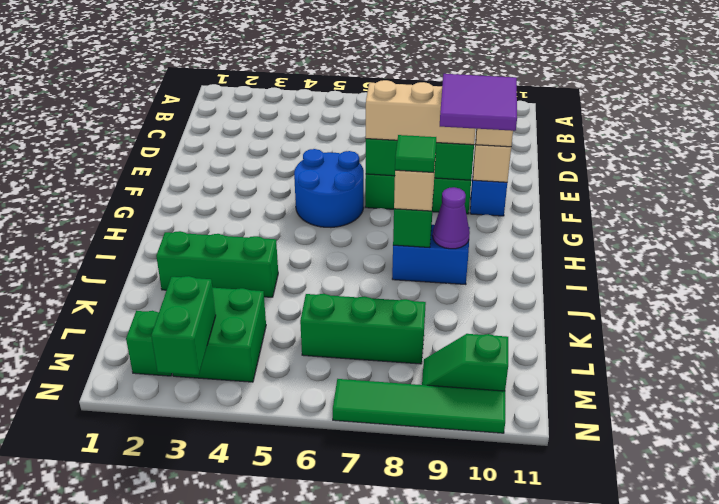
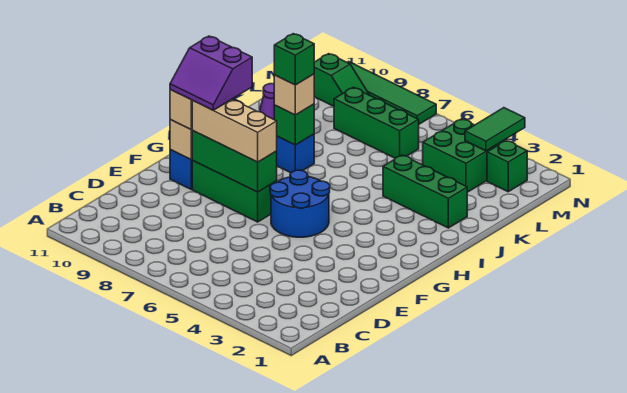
purple 2x2 tile [440,74,517,131] -> purple 2x2 slope [170,36,252,110]
green 1x1 tile [395,135,436,172] -> green 1x1 brick [274,34,314,85]
green 1x2 brick [151,276,216,375] -> green 1x2 tile [465,108,525,151]

